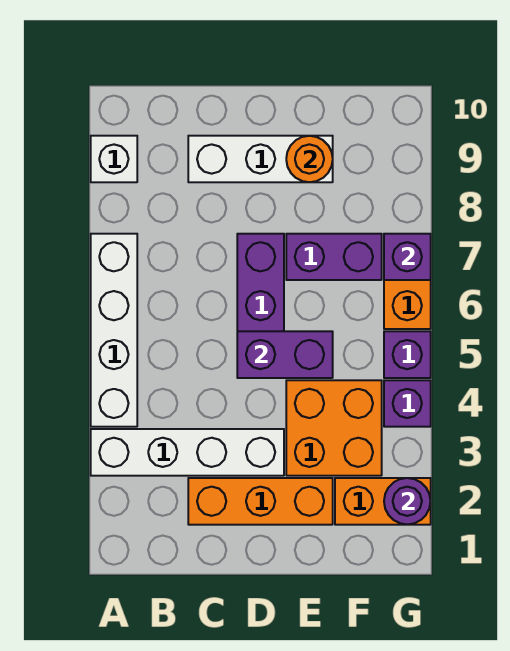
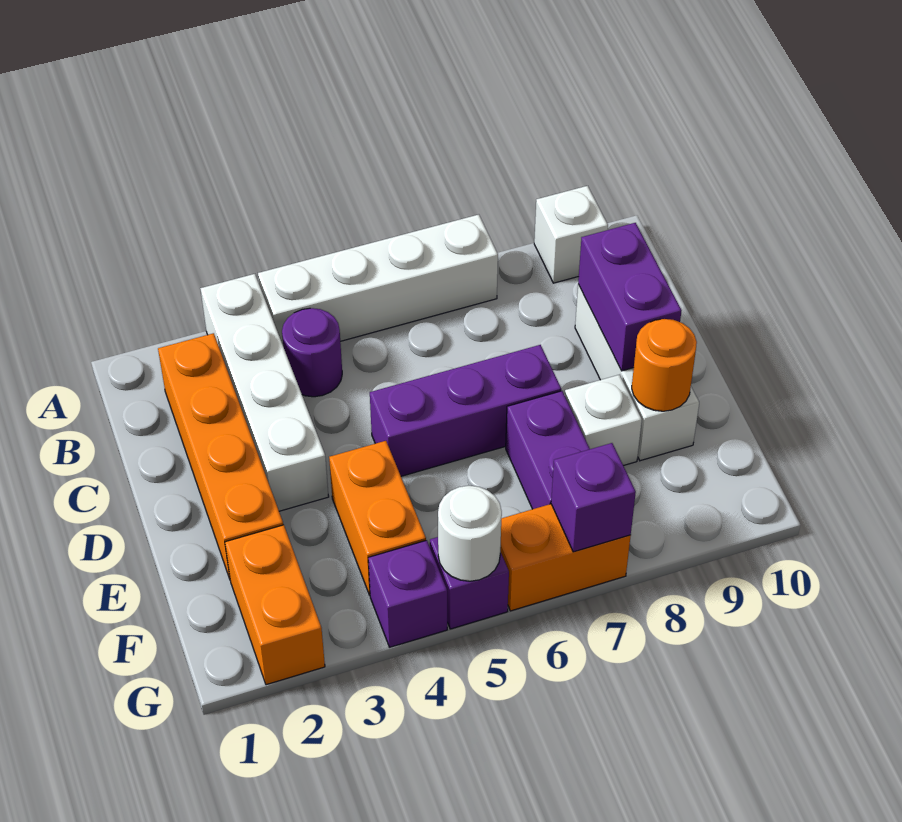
orange 1x3 brick [188,478,333,525] -> orange 1x4 brick [158,333,283,579]
purple 1x2 brick [237,331,333,378] -> purple 1x2 brick moved to [578,223,681,371]
orange 2x2 brick [286,380,382,476] -> orange 1x2 brick [329,441,426,595]
none -> white 1x1 brick [565,375,642,466]
purple 1x1 round brick [384,478,431,525] -> purple 1x1 round brick moved to [282,308,342,397]
none -> white 1x1 round brick [438,486,502,581]

